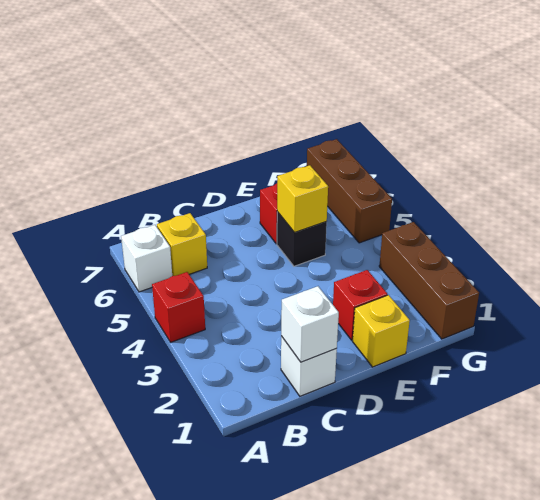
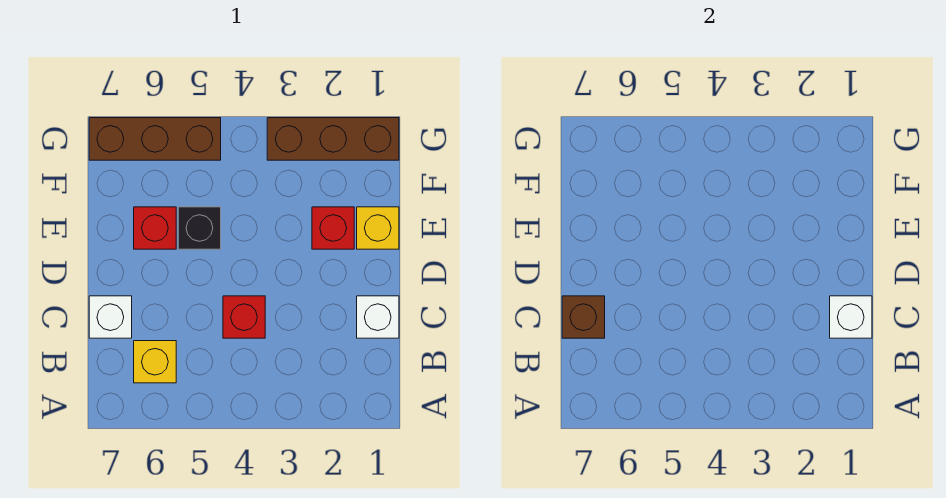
red 1x1 brick [152,272,205,342] -> red 1x1 brick moved to [223,296,265,338]
white 1x1 brick [121,225,172,292] -> white 1x1 brick moved to [89,296,132,338]
none -> brown 1x1 brick [562,296,605,338]
yellow 1x1 brick [277,165,328,233] -> none

